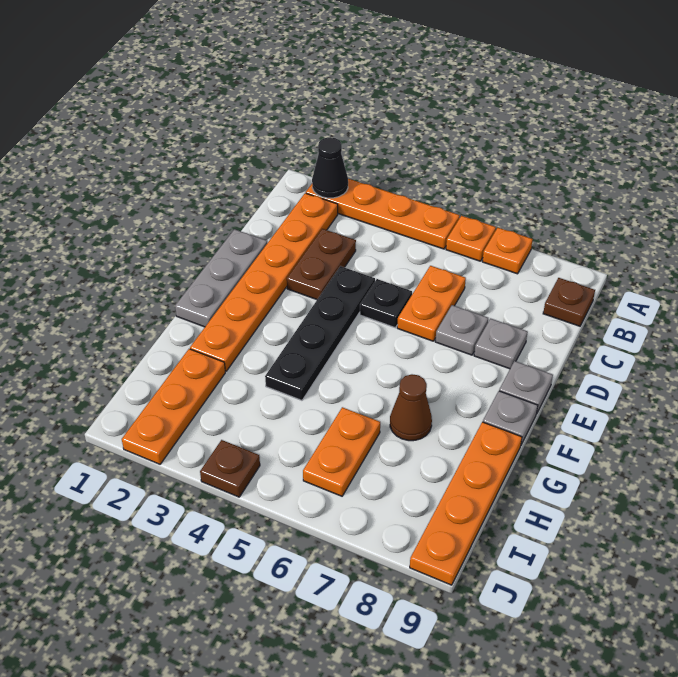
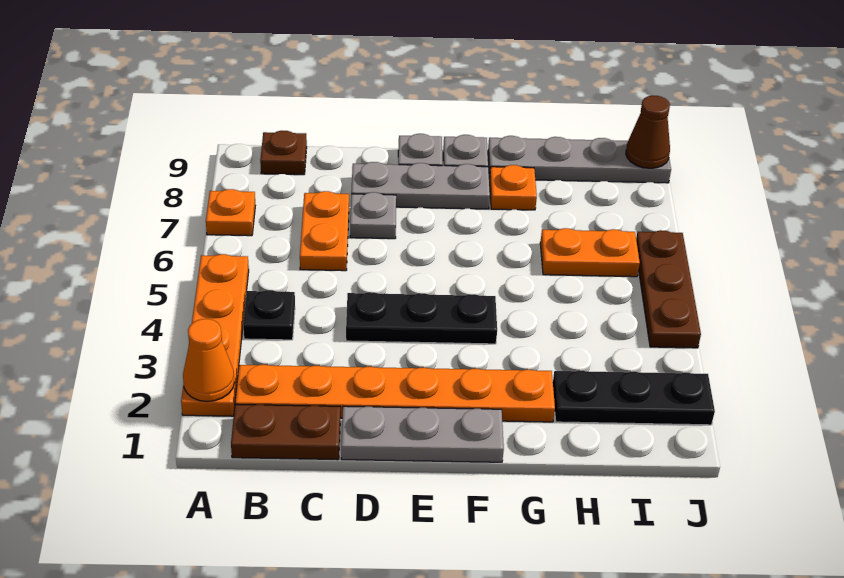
black 1x1 cone [312,137,348,198] -> orange 1x1 cone [183,319,235,402]
orange 1x1 plate [446,216,496,261] -> orange 1x1 plate moved to [489,165,537,210]
brown 1x2 plate [287,229,356,300] -> brown 1x2 plate moved to [231,404,340,460]
orange 1x2 plate [397,266,466,341] -> orange 1x2 plate turned to [300,191,349,271]
black 1x4 plate [265,266,375,400] -> black 1x3 plate [346,292,497,344]
black 1x1 plate [360,279,412,328] -> black 1x1 plate moved to [243,290,295,340]
grey 1x1 plate [474,319,528,369] -> grey 1x3 plate [351,162,490,209]
brown 1x1 cone [390,374,432,441] -> brown 1x1 cone moved to [626,95,670,168]
orange 1x4 plate [410,422,522,585] -> grey 1x4 plate [488,136,671,183]
orange 1x3 plate [122,349,225,464] -> black 1x3 plate [553,371,715,425]
brown 1x1 plate [200,440,260,497] -> brown 1x3 plate [636,230,701,348]

